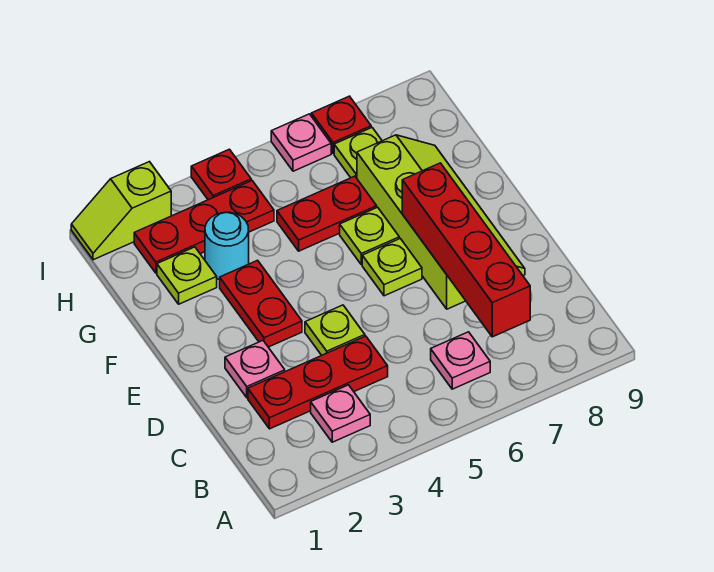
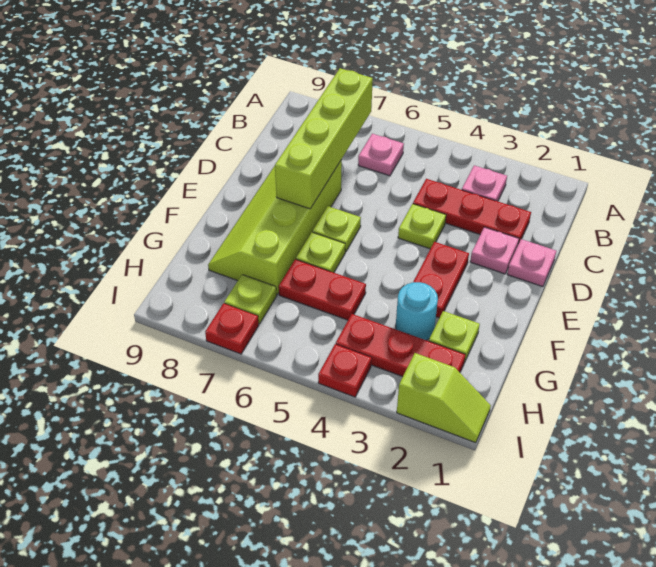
red 1x4 brick [402,163,530,337] -> lime 1x4 brick [275,68,373,209]
pink 1x1 plate [271,114,331,171] -> pink 1x1 plate moved to [507,239,556,287]

